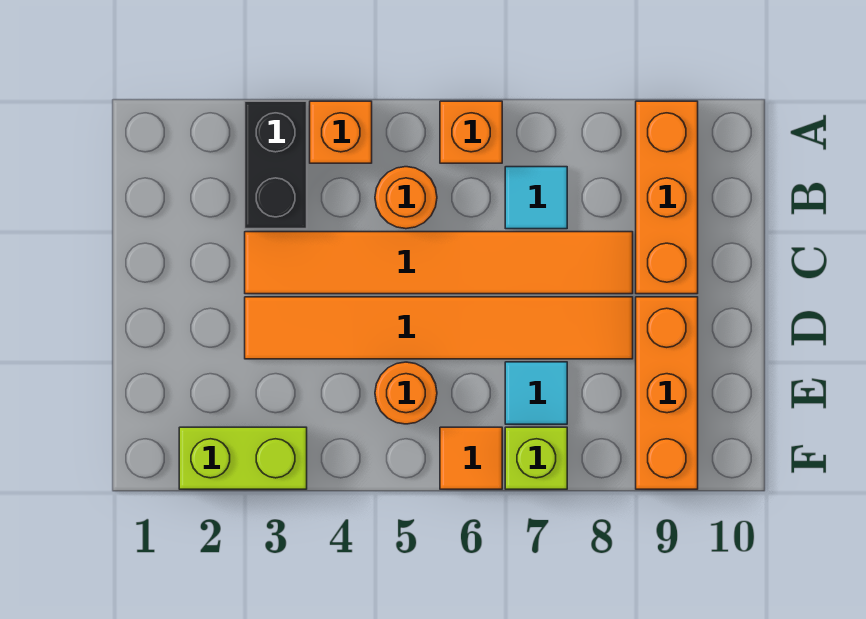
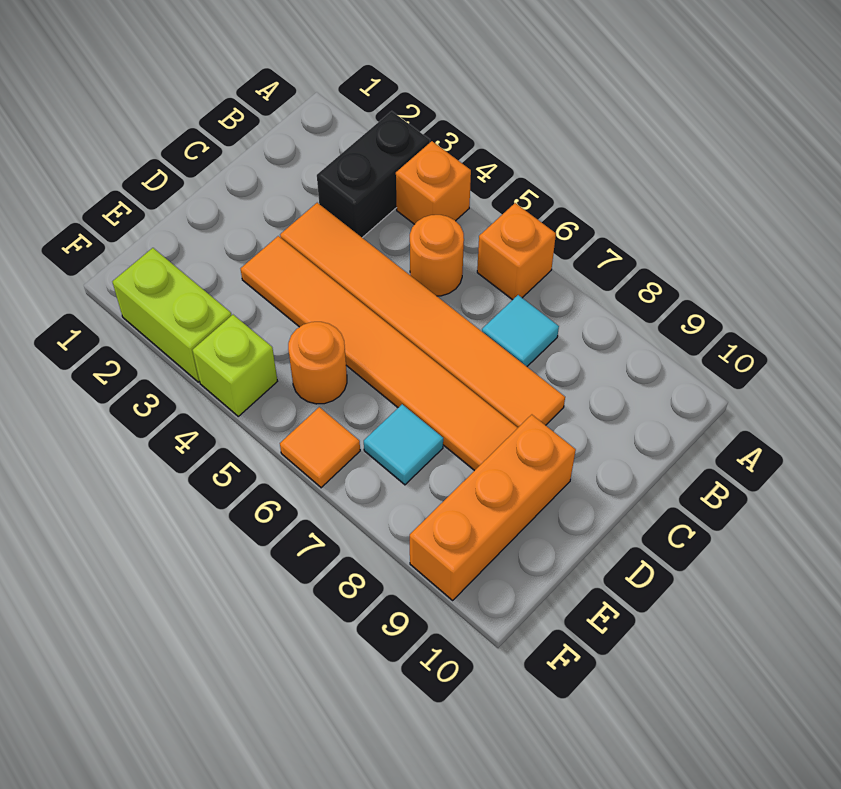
orange 1x3 brick [636,101,698,294] -> none
lime 1x1 brick [505,427,567,489] -> lime 1x1 brick moved to [193,315,277,416]

